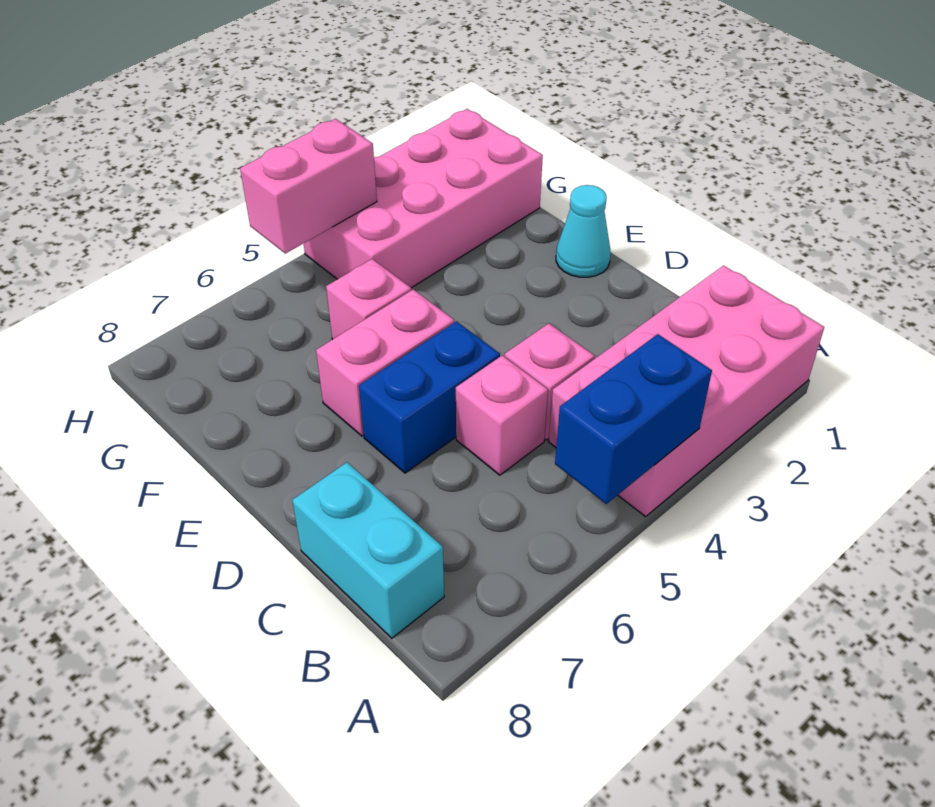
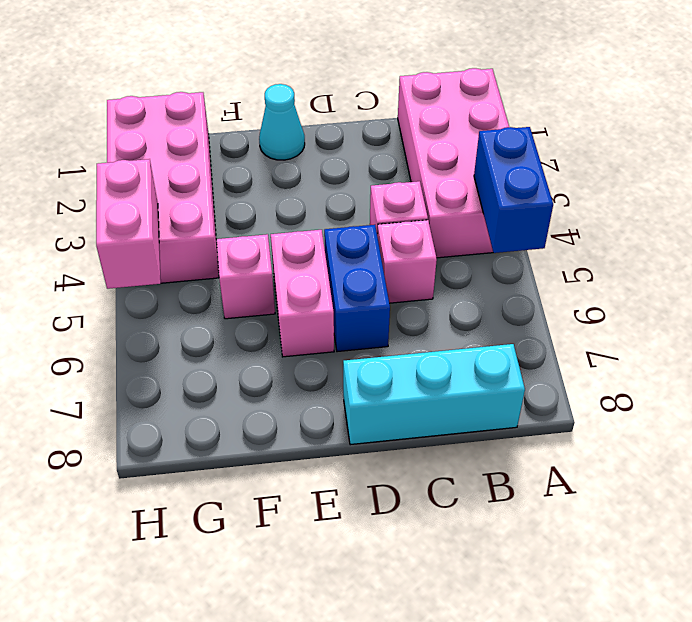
cyan 1x2 brick [292,462,444,638] -> cyan 1x3 brick [343,344,525,445]

